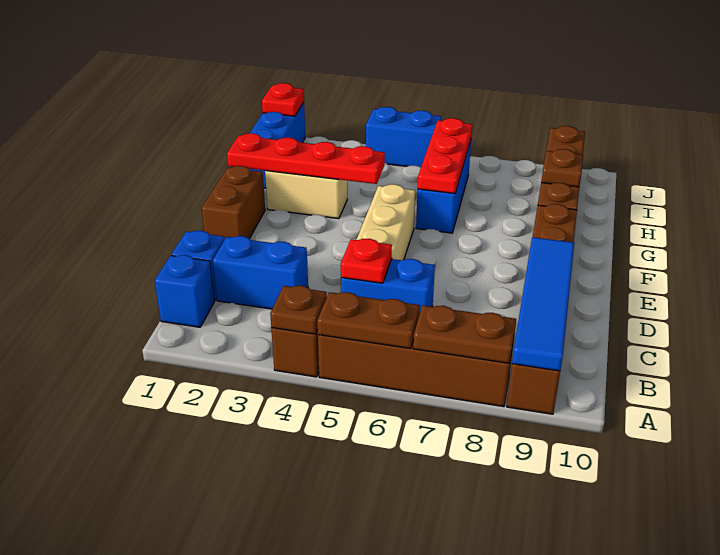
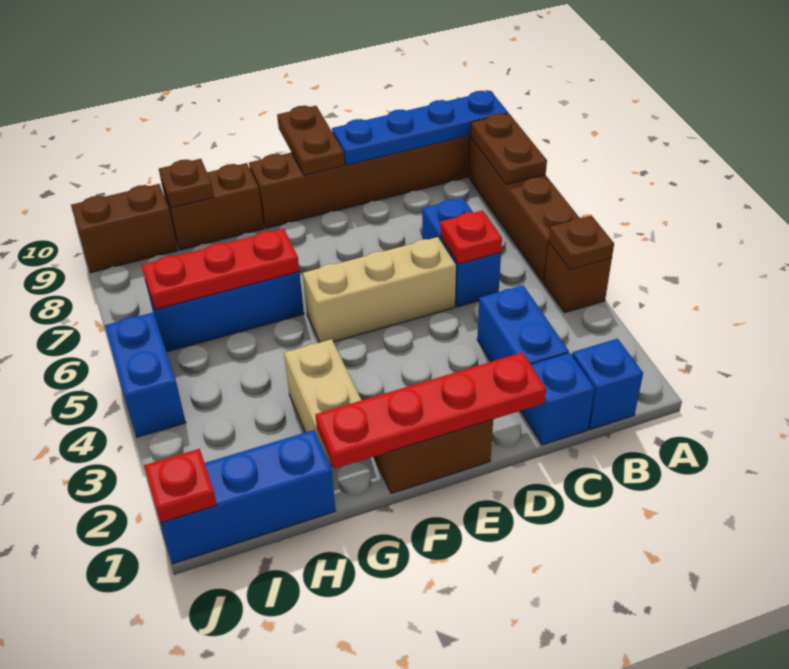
brown 1x2 plate [317,292,420,349] -> brown 1x2 plate moved to [277,106,344,175]
blue 1x4 tile [512,237,574,371] -> blue 1x4 plate [332,91,508,165]
red 1x4 plate [227,133,385,184] -> red 1x4 plate turned to [315,353,546,469]

